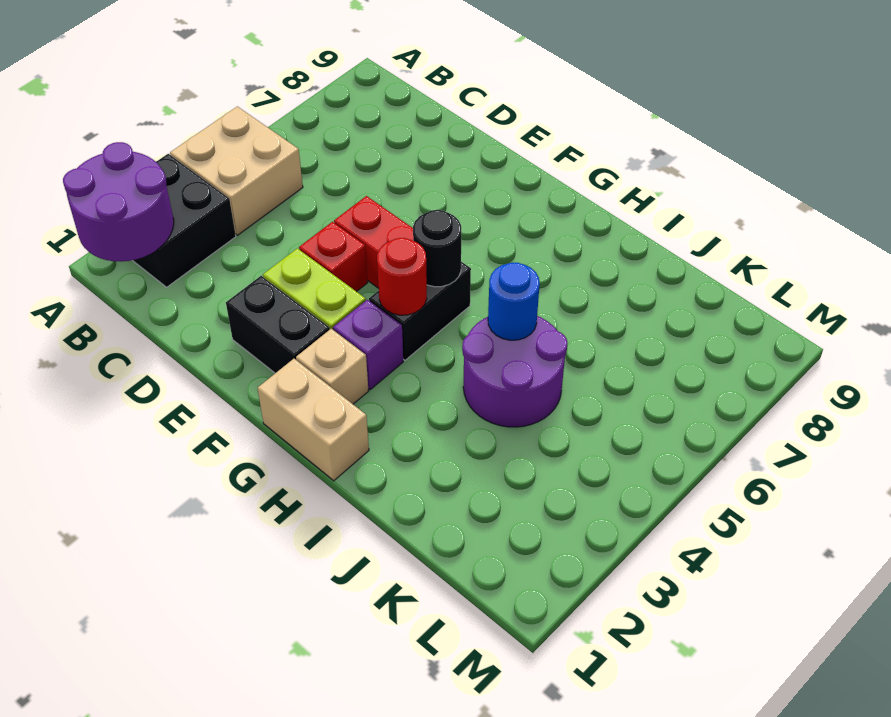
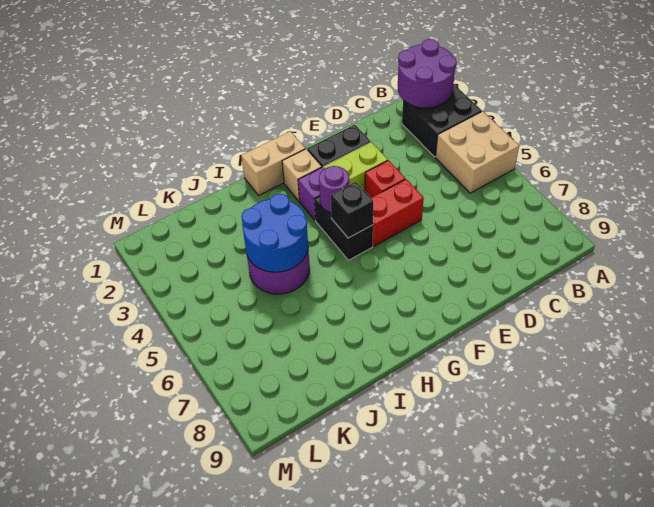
red 1x1 round brick [377,238,427,315] -> purple 1x1 round brick [319,166,349,213]
black 1x1 round brick [413,210,461,287] -> black 1x1 brick [331,182,373,238]
blue 1x1 round brick [488,263,540,340] -> blue 2x2 round brick [241,194,308,272]

